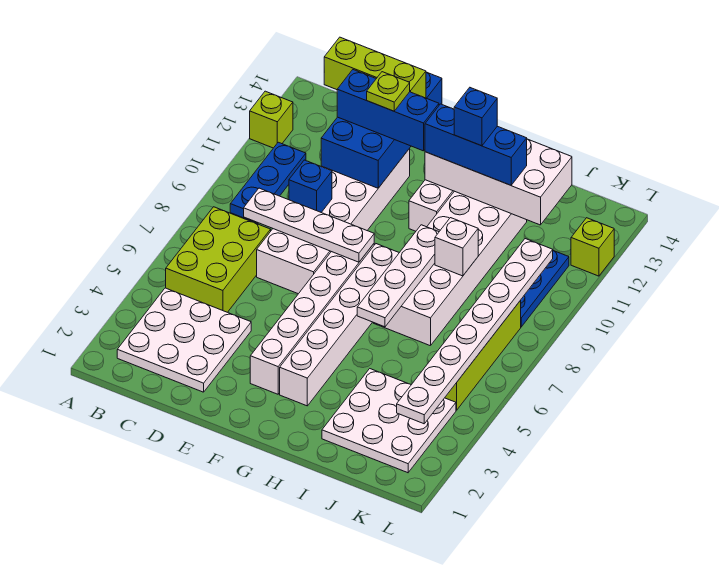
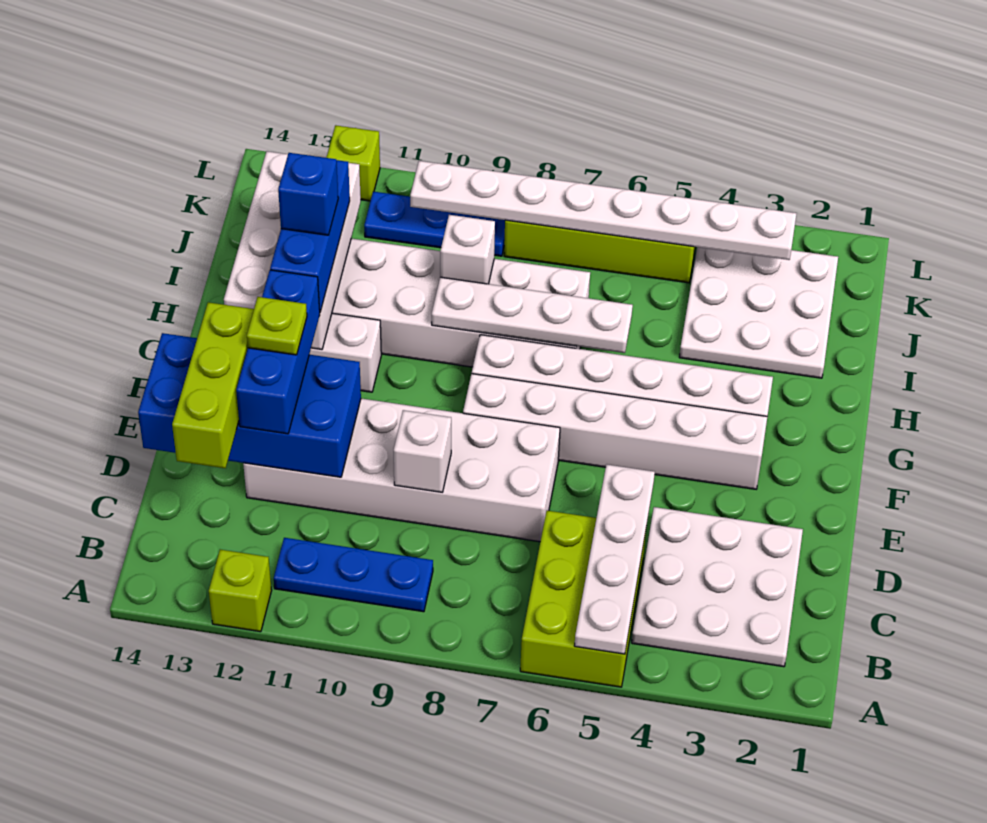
lime 2x3 brick [166,207,271,312] -> lime 2x3 brick turned to [520,511,646,687]
white 1x4 plate [244,188,374,262] -> white 1x4 plate moved to [574,464,655,654]
blue 1x1 brick [289,160,332,212] -> white 1x1 brick [394,410,451,492]

